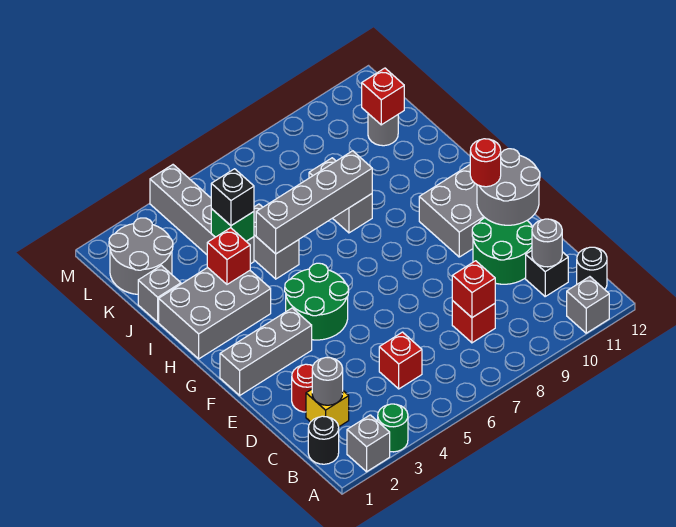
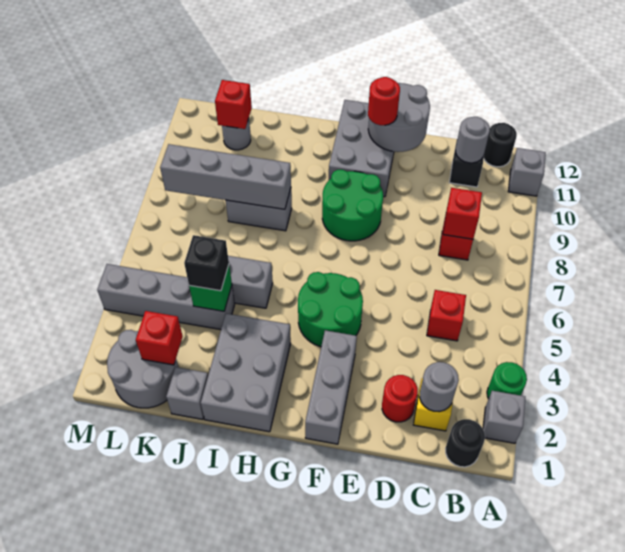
green 2x2 round brick [472,218,532,284] -> green 2x2 round brick moved to [322,170,383,241]
red 1x1 brick [207,228,250,284] -> red 1x1 brick moved to [136,311,183,365]
grey 1x4 brick [256,151,372,254] -> grey 1x4 brick turned to [160,144,291,209]

